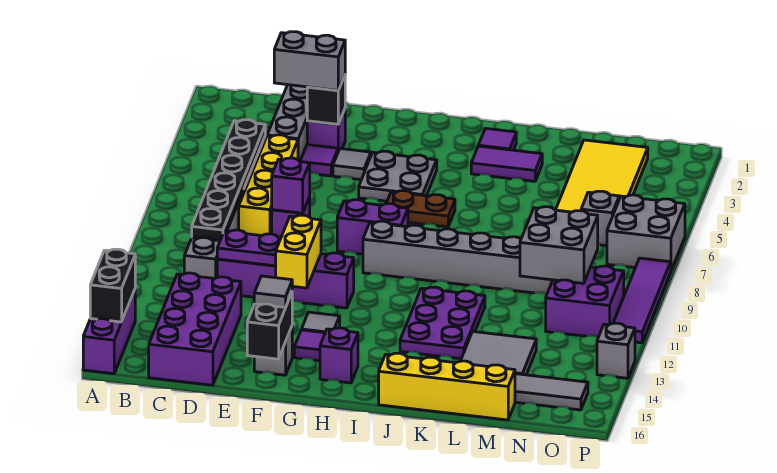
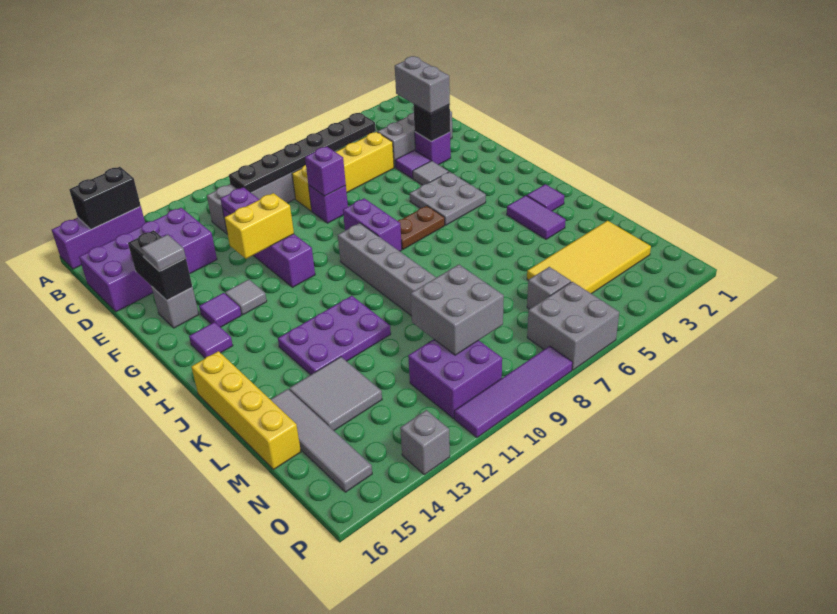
black 1x2 brick [247,293,292,359] -> black 1x2 brick turned to [128,230,192,300]
brown 1x2 plate [386,191,455,227] -> brown 1x2 plate turned to [398,206,445,249]
purple 1x1 brick [320,328,358,383] -> purple 1x1 tile [189,322,233,358]

